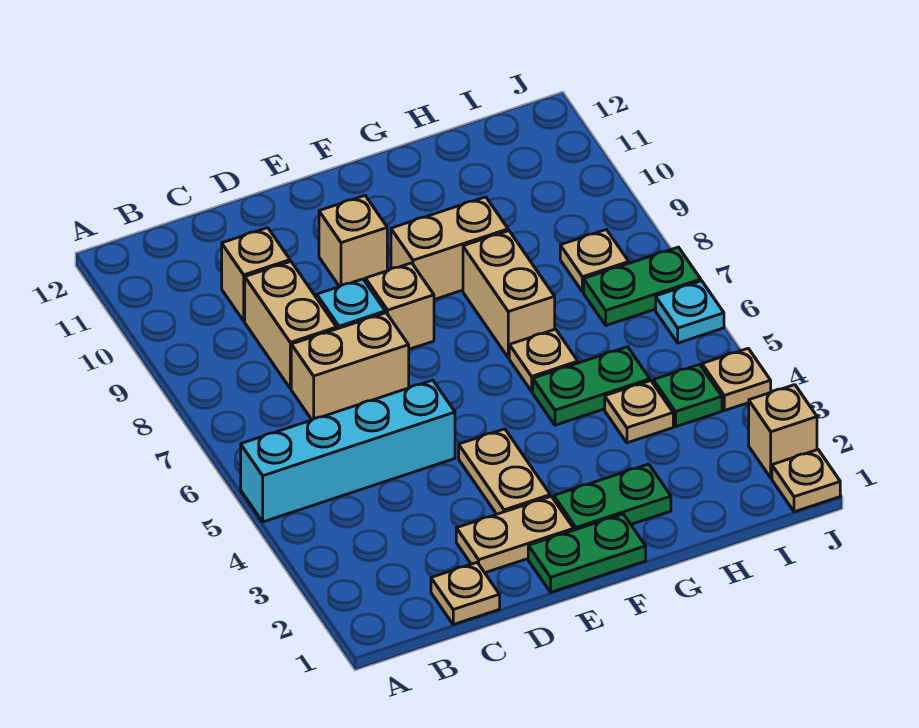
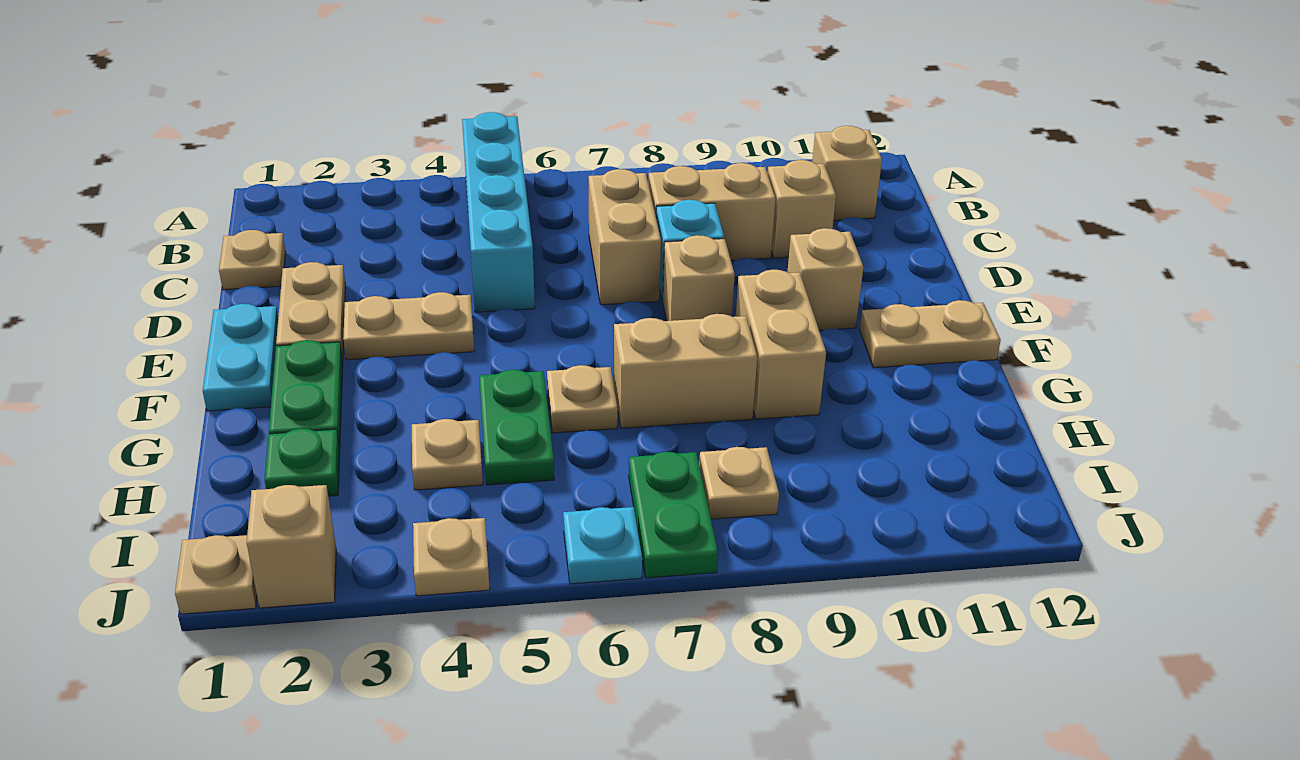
none -> tan 1x1 brick [812,126,882,220]
green 1x2 plate [528,514,646,592] -> cyan 1x2 plate [203,304,278,411]
none -> tan 1x2 plate [860,300,1001,368]
green 1x1 plate [653,364,722,427] -> green 1x1 plate moved to [265,428,340,496]

